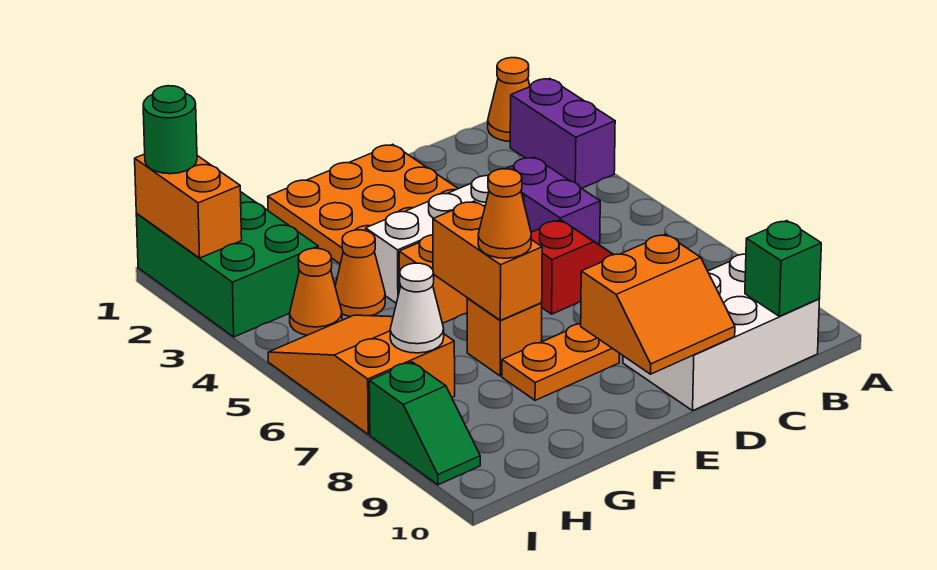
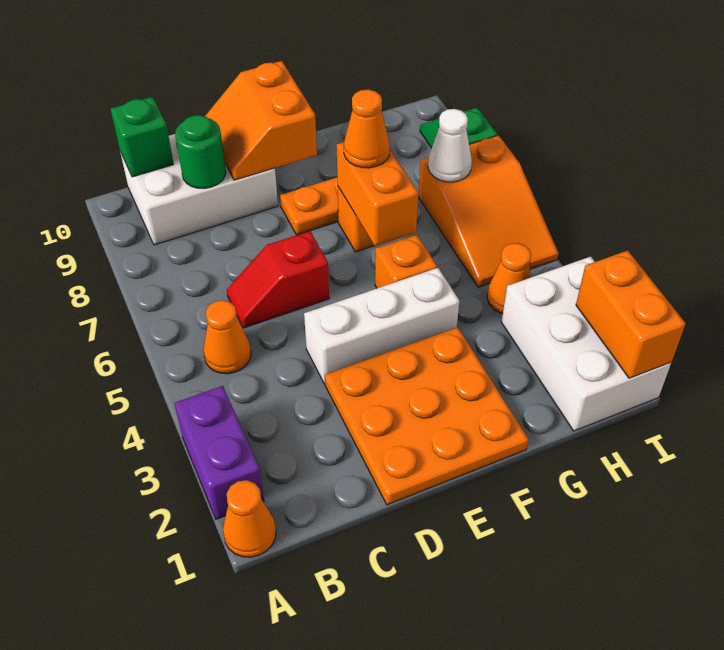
purple 1x2 brick [506,157,600,245] -> none
orange 2x2 slope [581,234,735,374] -> orange 2x2 slope turned to [205,61,317,180]
orange 1x1 cone [335,230,385,317] -> orange 1x1 cone moved to [203,300,251,374]
green 2x3 brick [136,192,318,337] -> white 2x3 brick [501,257,671,431]
green 1x1 round brick [143,86,197,174] -> green 1x1 round brick moved to [175,115,226,188]

